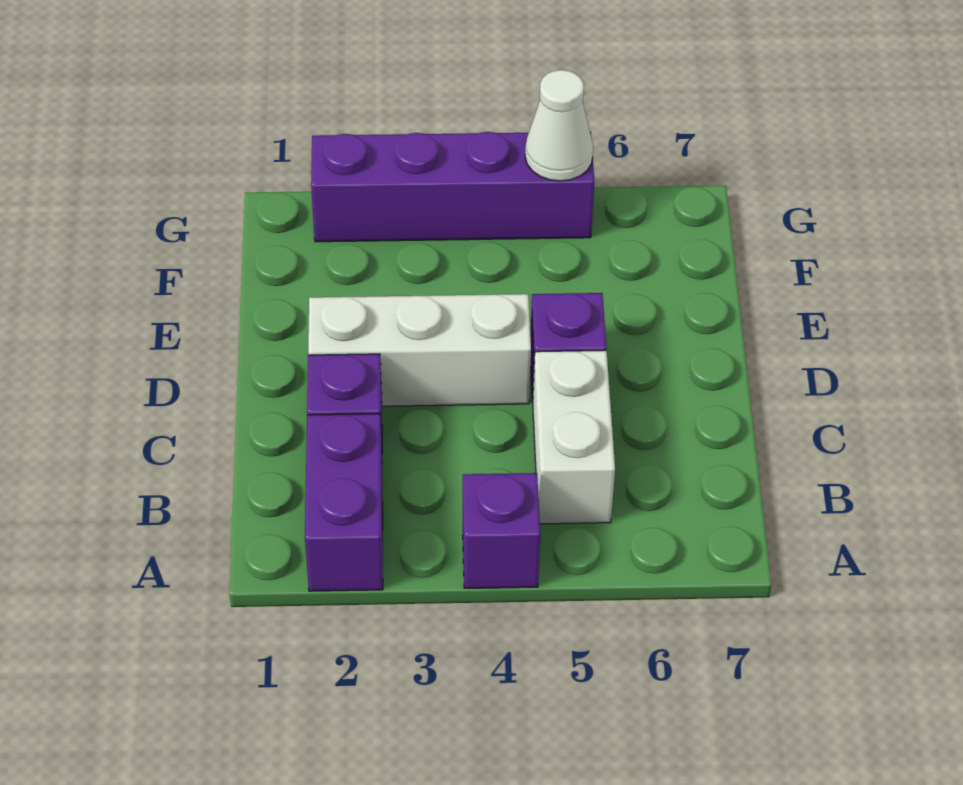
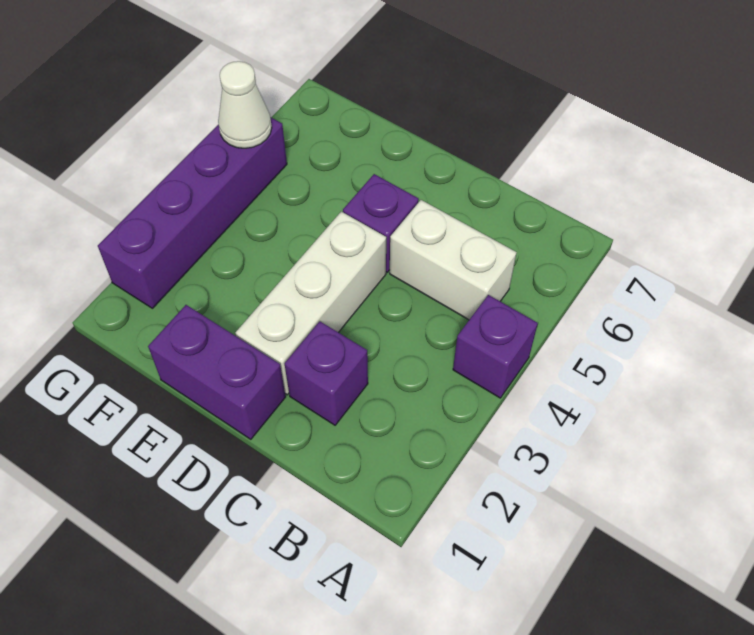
purple 1x2 brick [305,414,383,591] -> purple 1x2 brick moved to [148,305,286,439]

